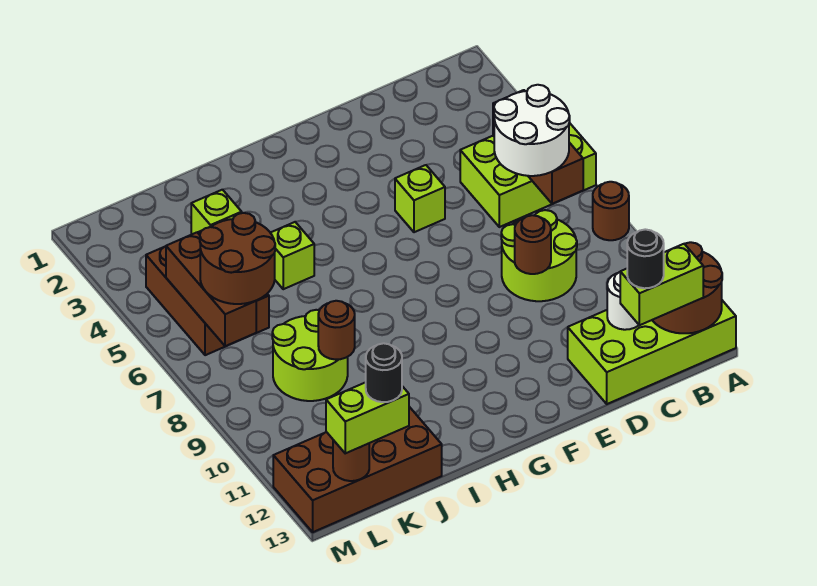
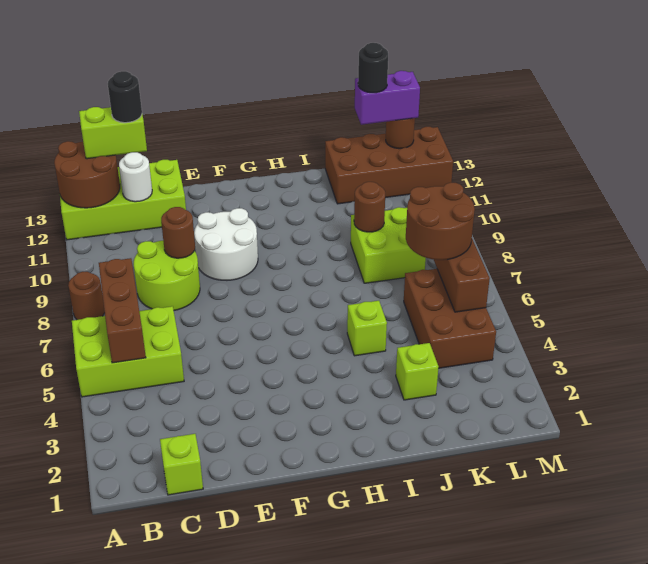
white 2x2 round brick [494,85,570,176] -> white 2x2 round brick moved to [194,208,258,280]
lime 1x1 brick [395,165,445,232] -> lime 1x1 brick moved to [160,434,203,495]
lime 2x2 round brick [272,310,348,401] -> lime 2x2 brick [351,207,426,283]
lime 1x2 brick [326,382,409,453] -> purple 1x2 brick [355,71,420,125]

